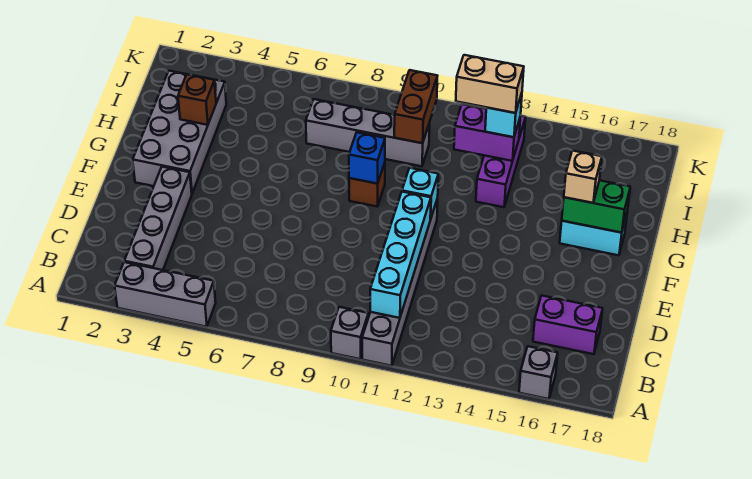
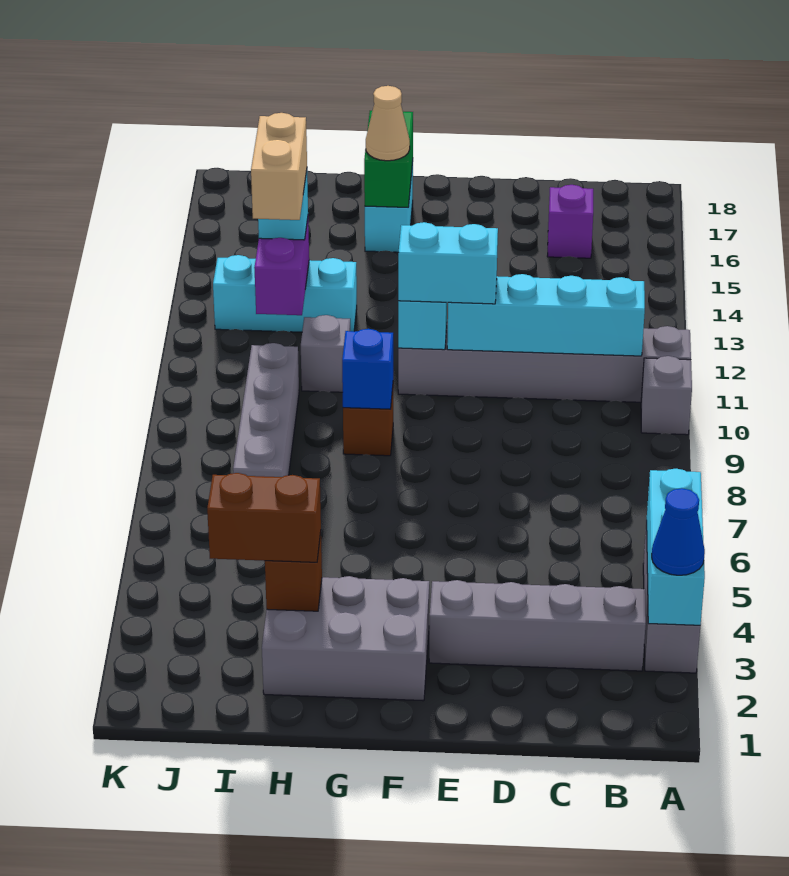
none -> cyan 1x3 brick [647,469,705,625]
none -> blue 1x1 cone [652,488,705,575]
grey 1x1 brick [519,346,558,399] -> grey 1x1 brick moved to [301,315,350,392]
purple 1x2 brick [533,296,603,354] -> purple 1x1 brick [547,185,593,258]
none -> cyan 1x2 brick [398,222,498,304]
grey 2x4 brick [133,71,226,193] -> grey 2x3 brick [262,576,429,701]
tan 1x1 brick [564,151,602,203] -> tan 1x1 cone [366,86,410,161]
purple 1x3 brick [476,116,526,207] -> cyan 1x3 brick [213,255,357,332]
brown 1x2 brick [394,70,437,143] -> brown 1x2 brick moved to [207,473,321,562]

